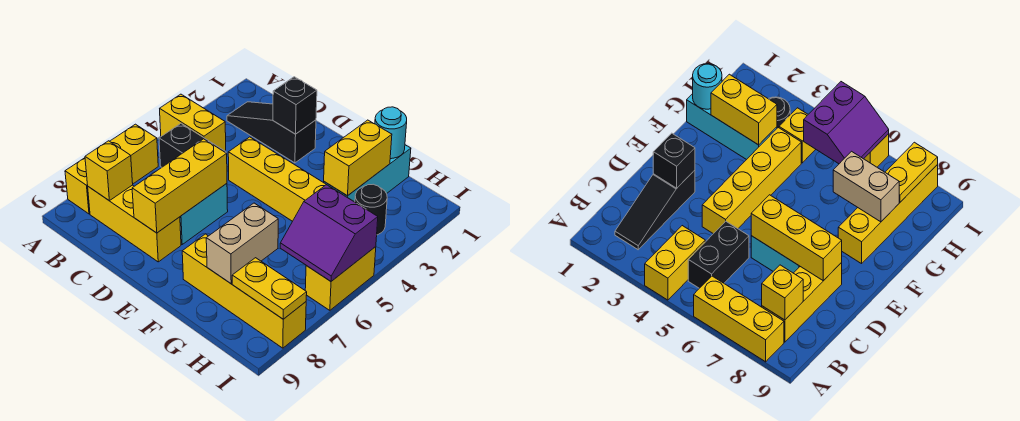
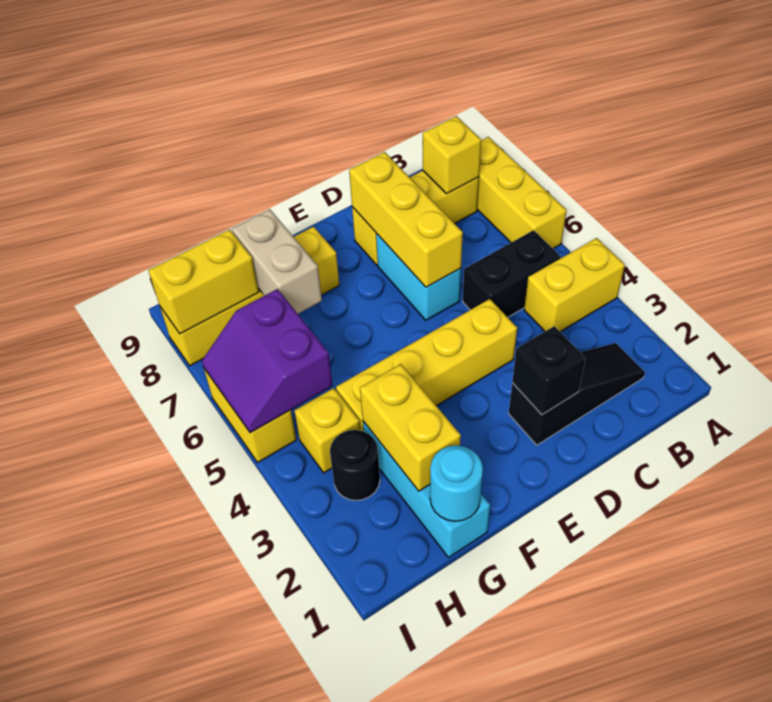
purple 2x2 slope [280,185,378,281] -> purple 2x2 slope turned to [202,289,333,433]
yellow 1x2 plate [232,258,307,319] -> yellow 1x2 brick [148,229,259,334]

